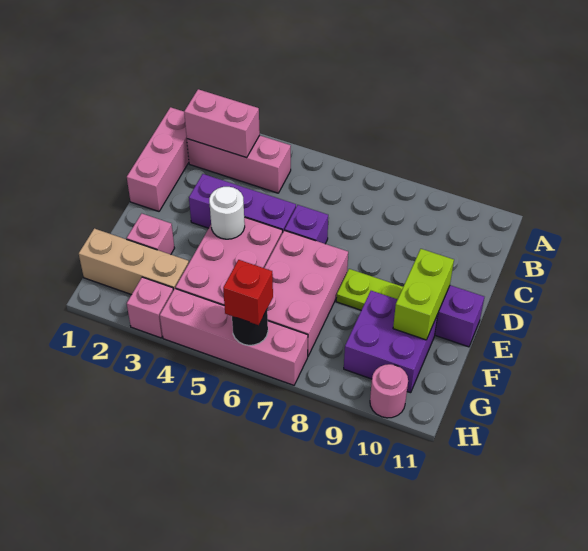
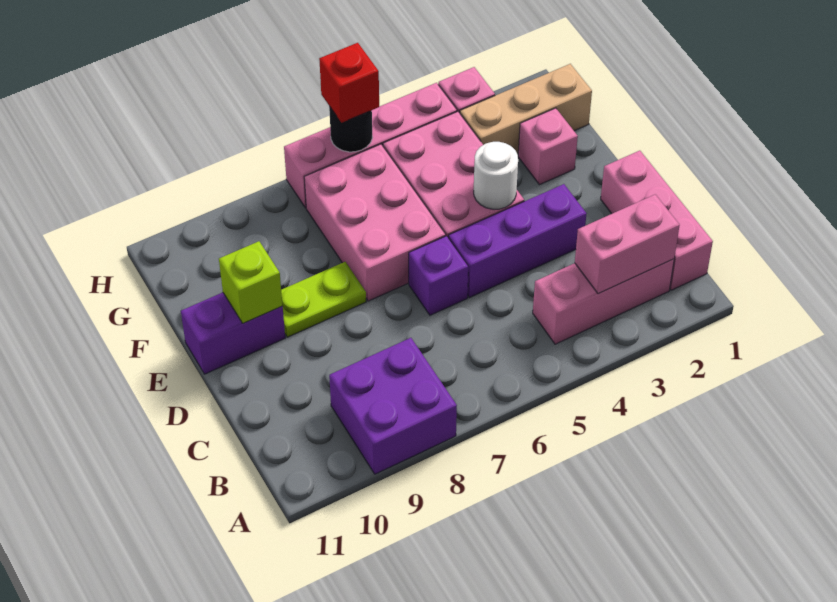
lime 1x2 brick [393,249,454,340] -> lime 1x1 brick [219,241,283,323]
purple 2x2 brick [344,291,438,393] -> purple 2x2 brick moved to [329,338,457,474]
pink 1x1 round brick [370,364,408,418] -> none

